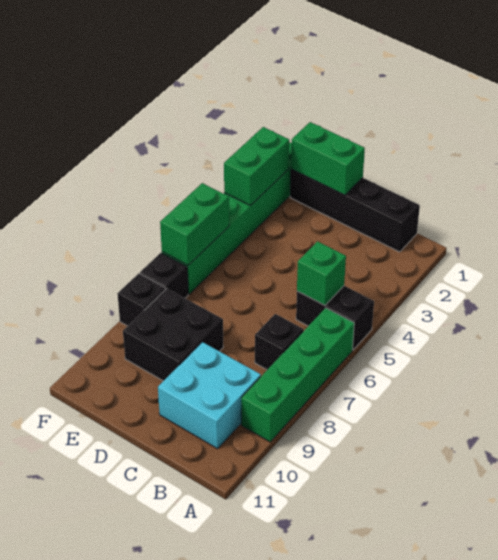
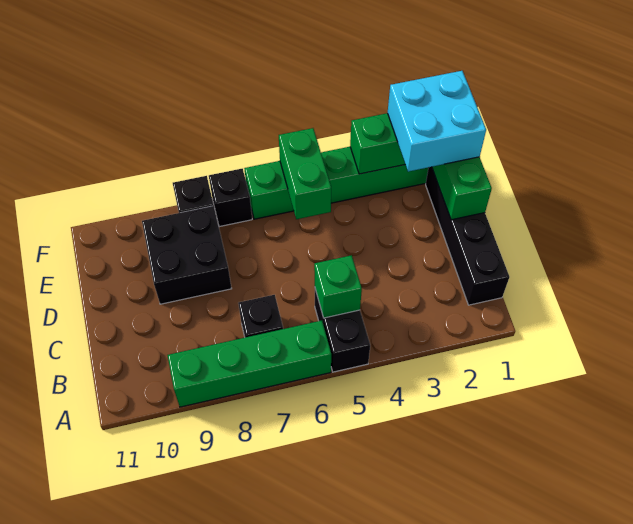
cyan 2x2 brick [158,342,261,449] -> cyan 2x2 brick moved to [388,71,486,172]
green 1x2 brick [160,183,229,265] -> green 1x2 brick turned to [279,128,331,219]

